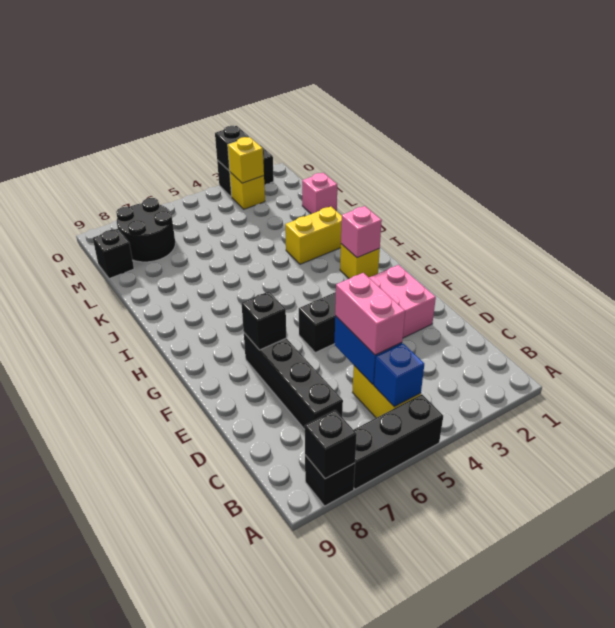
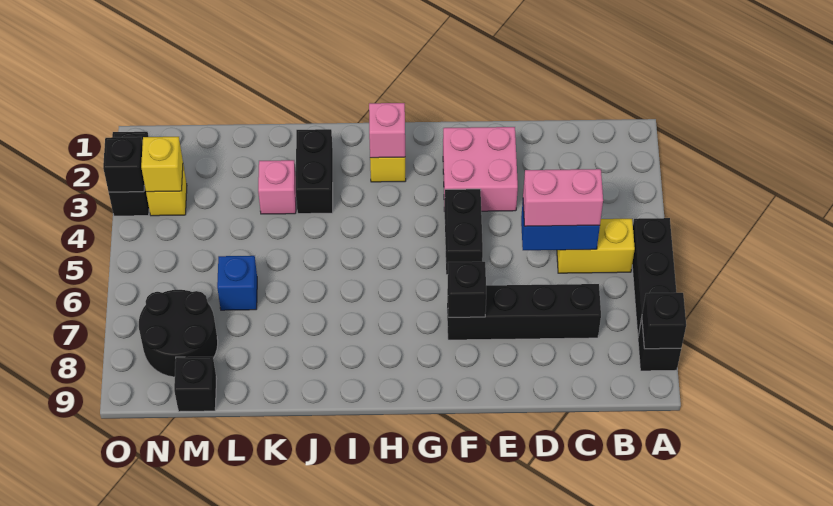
blue 1x1 brick [374,344,424,407] -> blue 1x1 brick moved to [217,256,257,310]
yellow 1x2 brick [285,207,342,264] -> black 1x2 brick [296,129,333,214]
pink 1x1 brick [302,173,337,214] -> pink 1x1 brick moved to [258,160,296,214]

